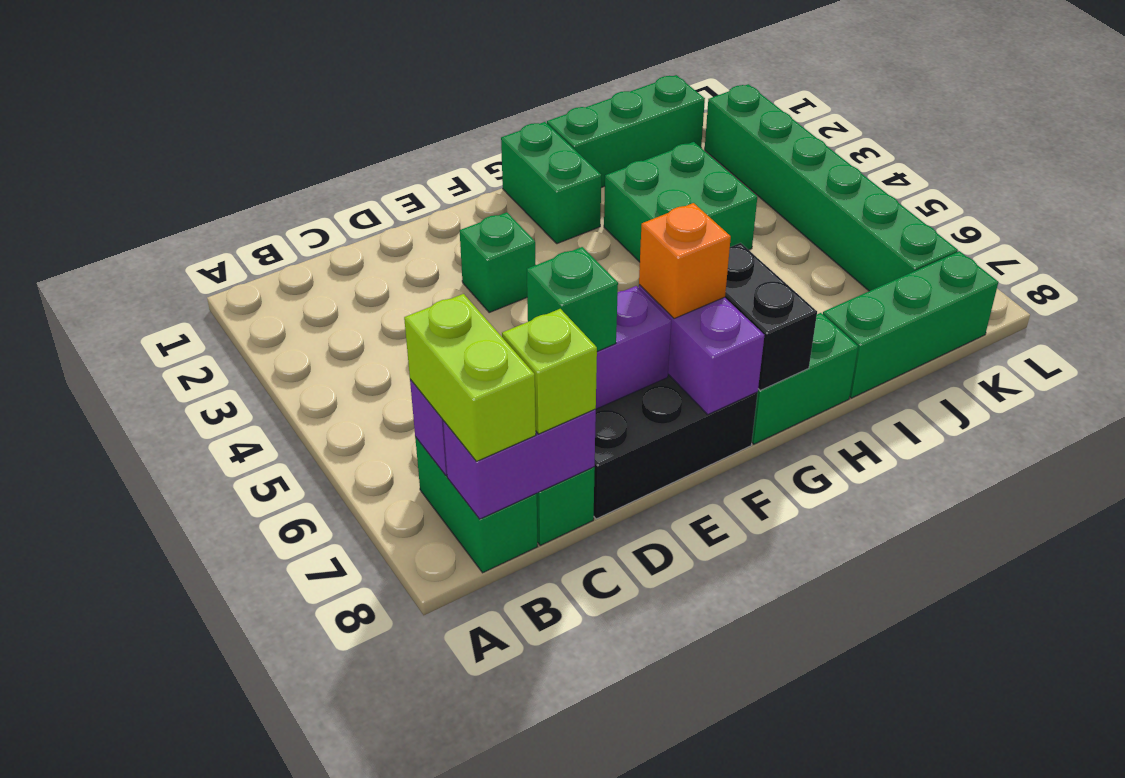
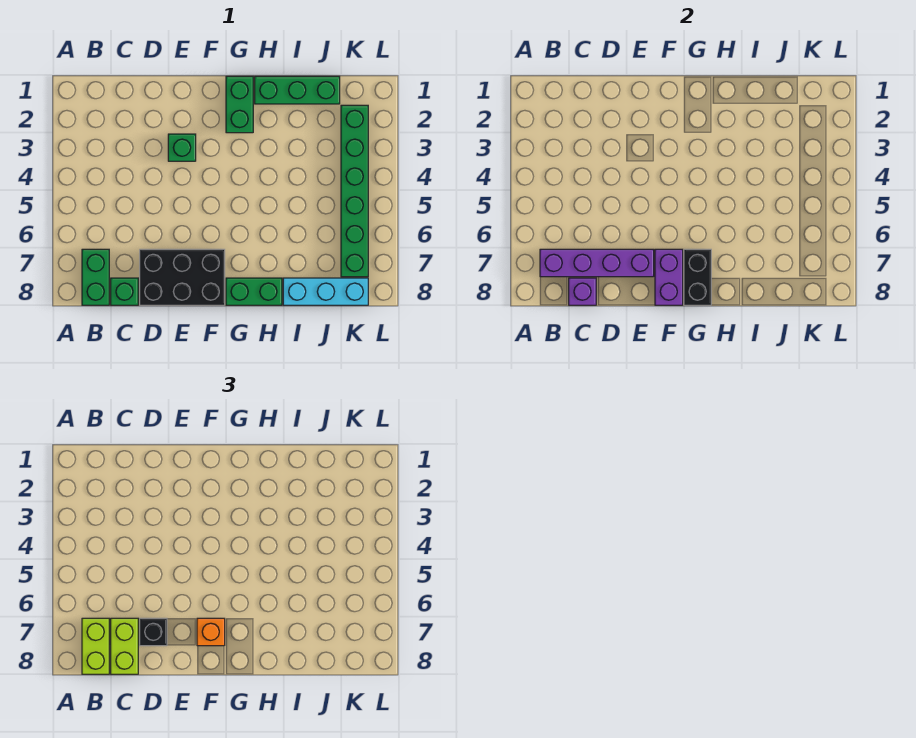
purple 1x2 brick [443,409,596,519] -> purple 1x1 brick [569,278,596,305]
lime 1x1 brick [502,309,597,434] -> lime 1x2 brick [111,618,138,674]
green 1x1 brick [527,247,618,351] -> black 1x1 brick [140,618,167,646]
green 2x2 brick [604,142,757,262] -> none
green 1x3 brick [823,251,998,398] -> cyan 1x3 brick [283,278,368,305]

